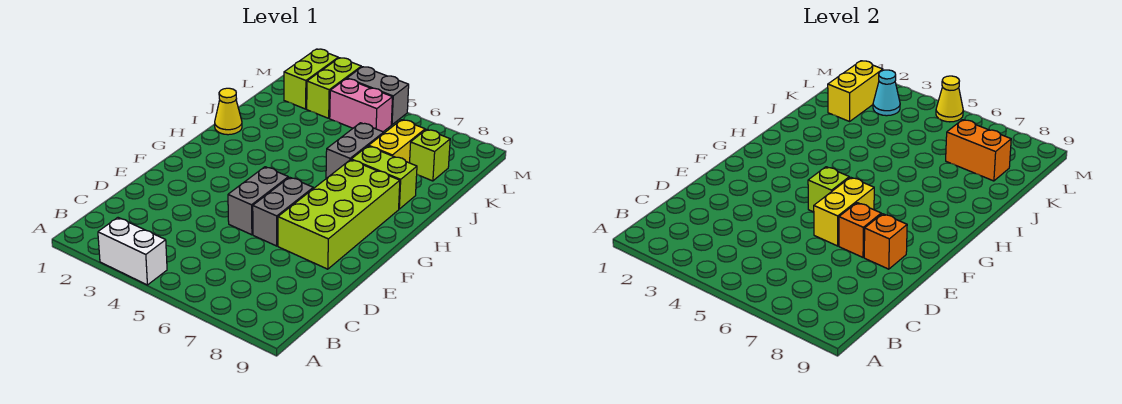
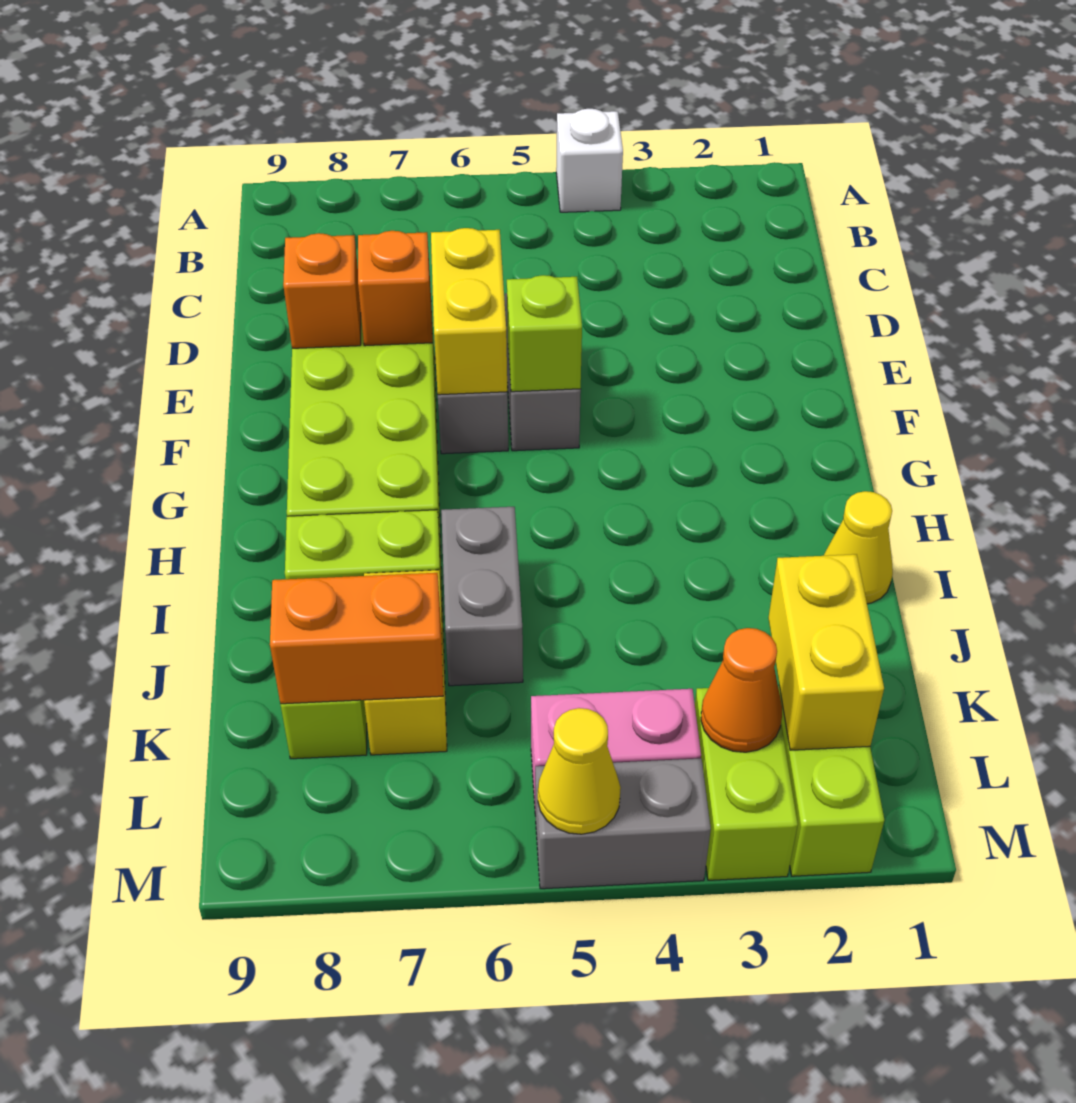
white 1x2 brick [98,218,167,285] -> white 1x1 brick [556,109,623,212]
cyan 1x1 cone [873,70,900,116] -> orange 1x1 cone [701,628,782,752]

